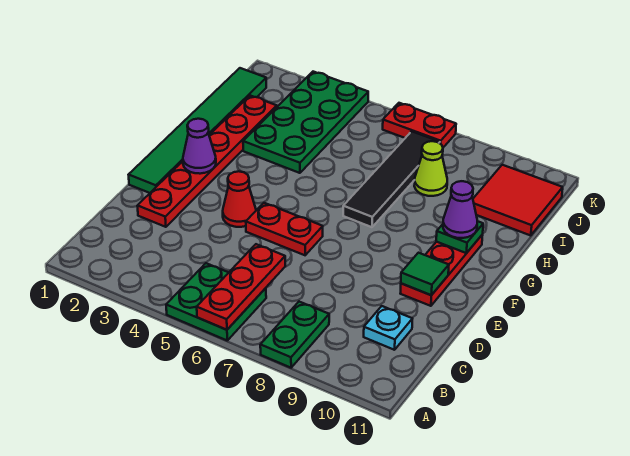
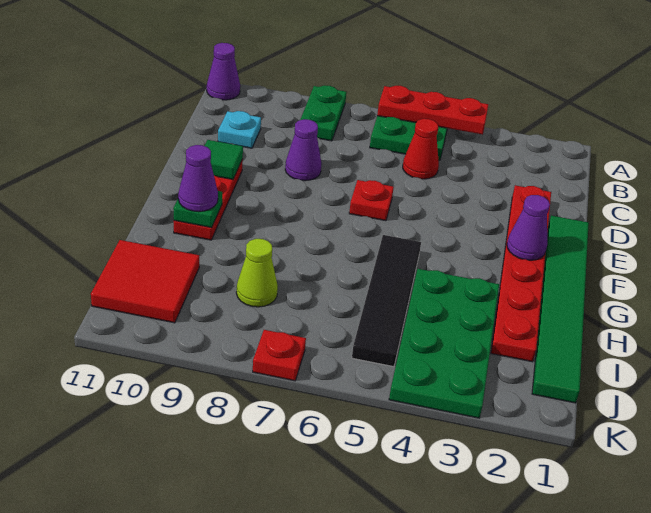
red 1x3 plate [197,244,285,330] -> red 1x3 plate turned to [377,86,488,134]
none -> purple 1x1 cone [207,43,240,100]
none -> purple 1x1 cone [285,119,322,181]
red 1x1 cone [223,171,256,227] -> red 1x1 cone moved to [403,119,439,179]
red 1x2 plate [246,203,323,255] -> red 1x1 plate [349,180,394,221]
black 1x4 tile [343,131,440,227] -> black 1x4 tile moved to [352,235,421,367]
red 1x2 plate [383,103,456,147] -> red 1x1 plate [253,330,306,381]

